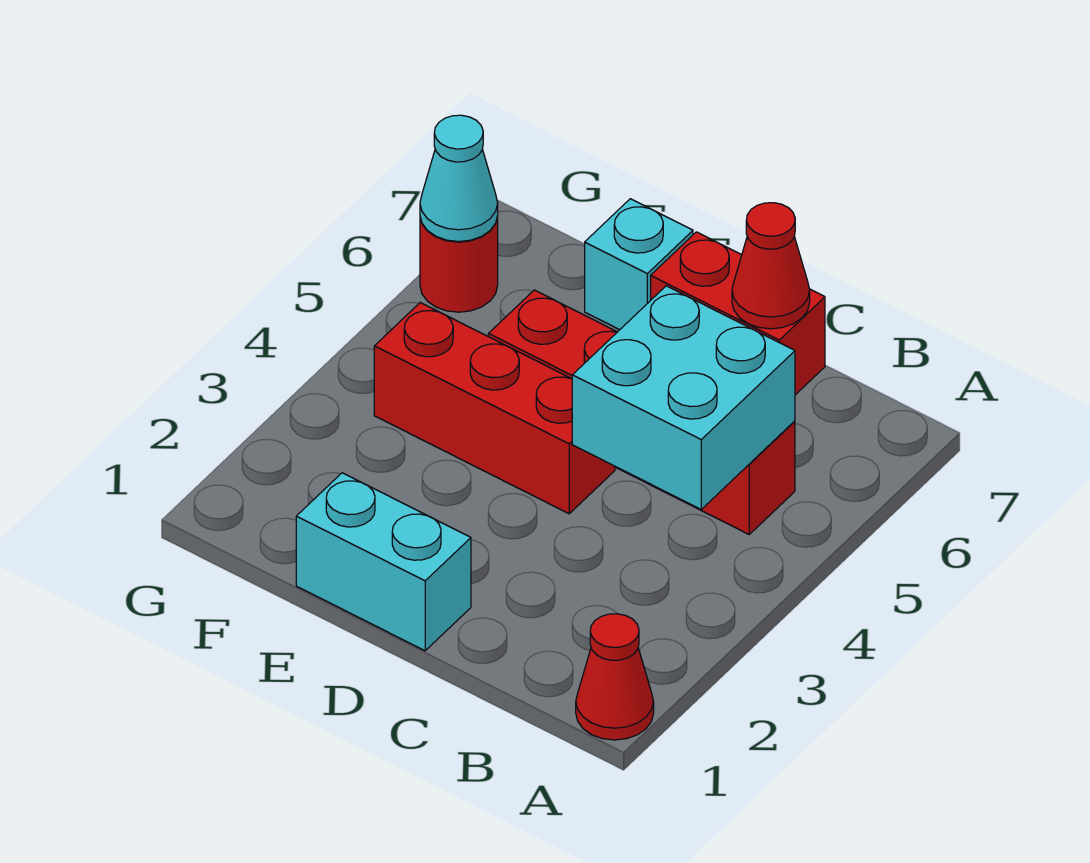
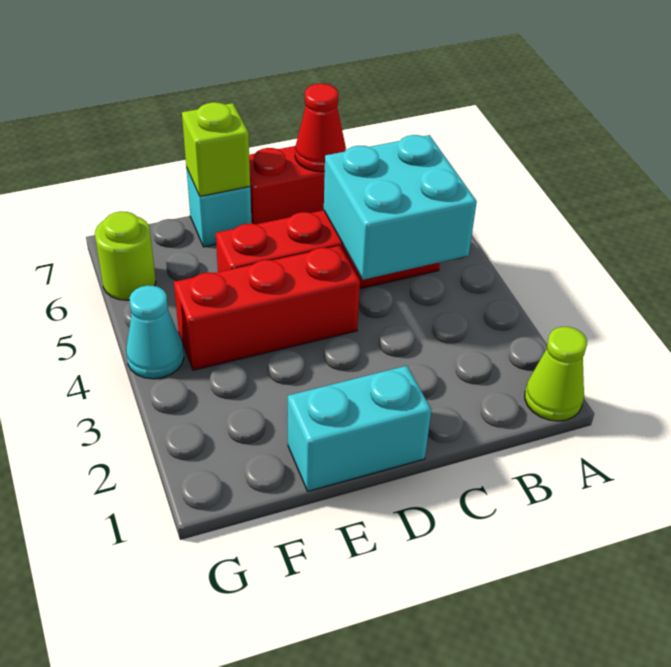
red 1x1 cone [576,614,654,740] -> lime 1x1 cone [525,327,587,421]
none -> lime 1x1 brick [182,102,250,196]
red 1x1 round brick [420,216,498,312] -> lime 1x1 round brick [95,211,156,300]
cyan 1x1 cone [420,115,498,242] -> cyan 1x1 cone moved to [126,285,184,379]

